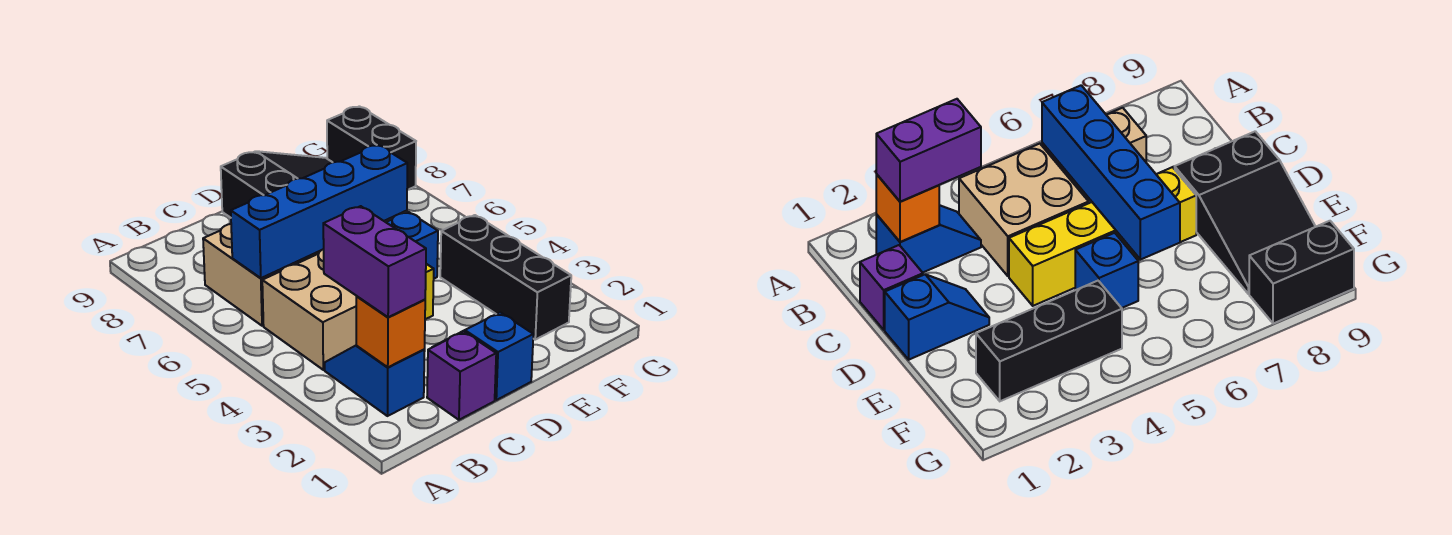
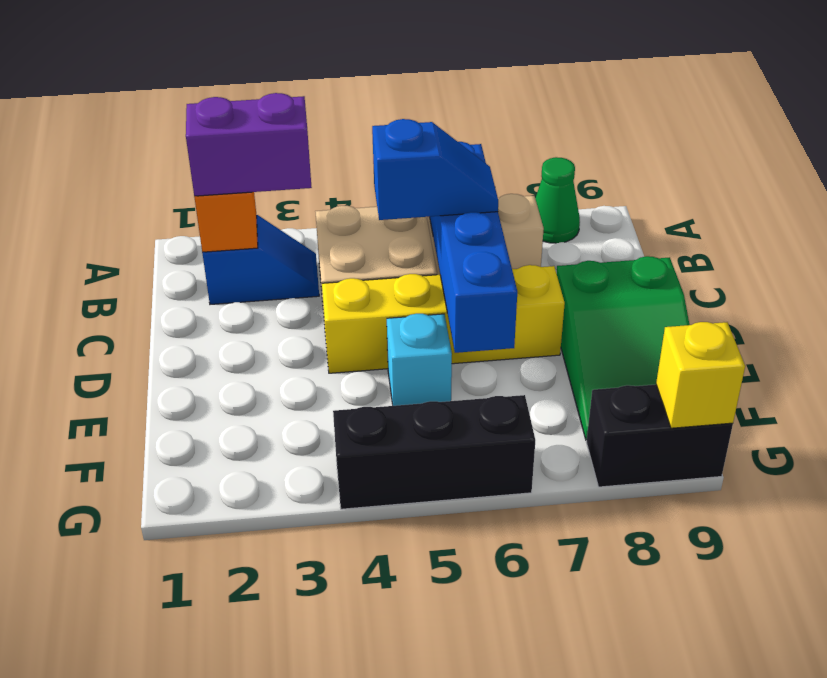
none -> green 1x1 cone [535,157,580,243]
purple 1x1 brick [427,332,496,420] -> none
blue 1x2 slope [433,312,533,400] -> blue 1x2 slope moved to [372,119,498,220]
black 2x3 slope [221,151,332,218] -> green 2x3 slope [557,256,689,440]
blue 1x1 brick [386,212,438,279] -> cyan 1x1 brick [387,314,452,406]
black 1x3 brick [440,215,571,340] -> black 1x3 brick moved to [333,395,535,509]
none -> yellow 1x1 brick [656,322,745,428]

